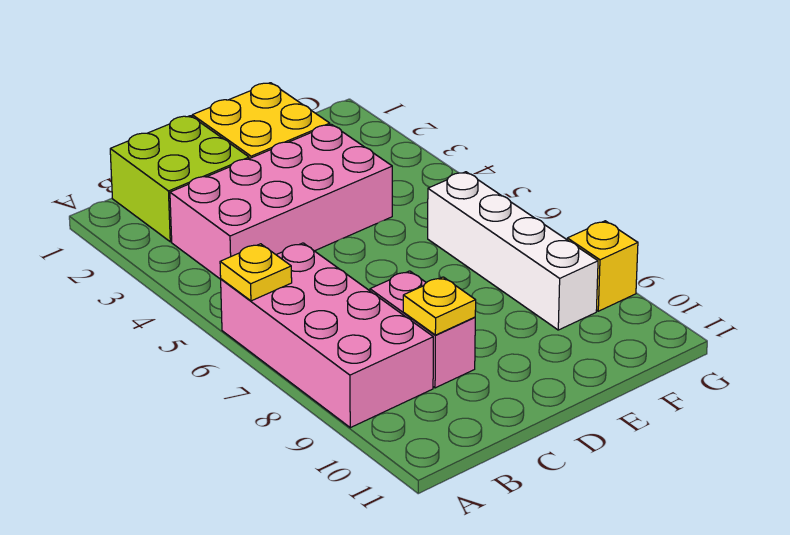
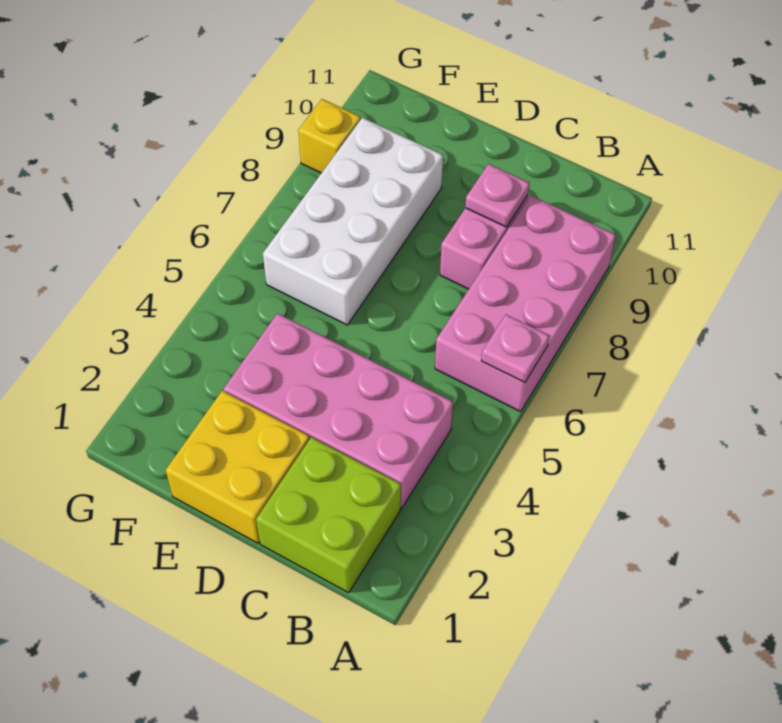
yellow 1x1 plate [220,244,292,301] -> pink 1x1 plate [481,315,549,383]
yellow 1x1 plate [403,277,476,335] -> pink 1x1 plate [465,164,530,227]
white 1x4 brick [428,172,598,330] -> white 2x4 brick [263,118,443,325]

